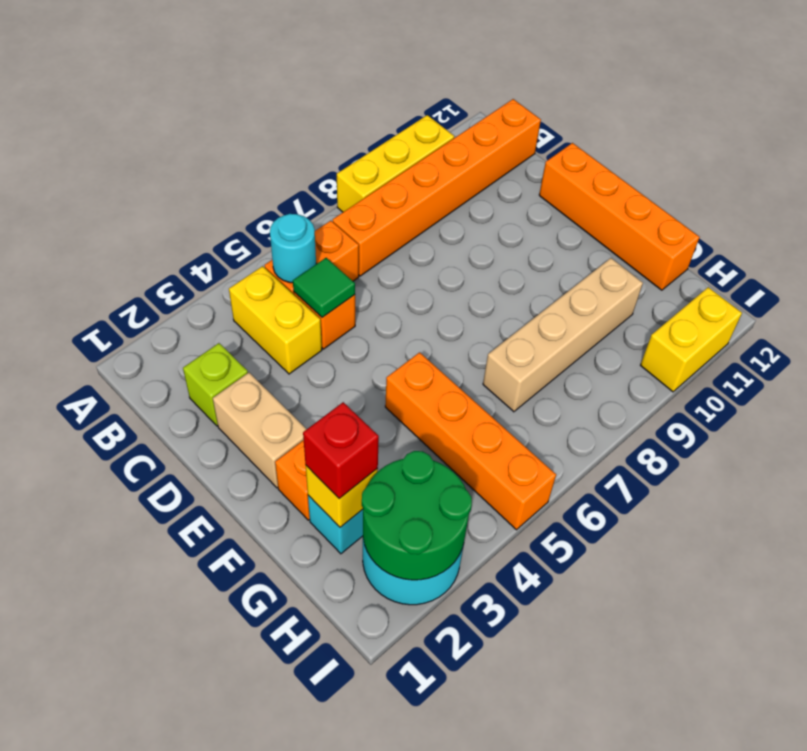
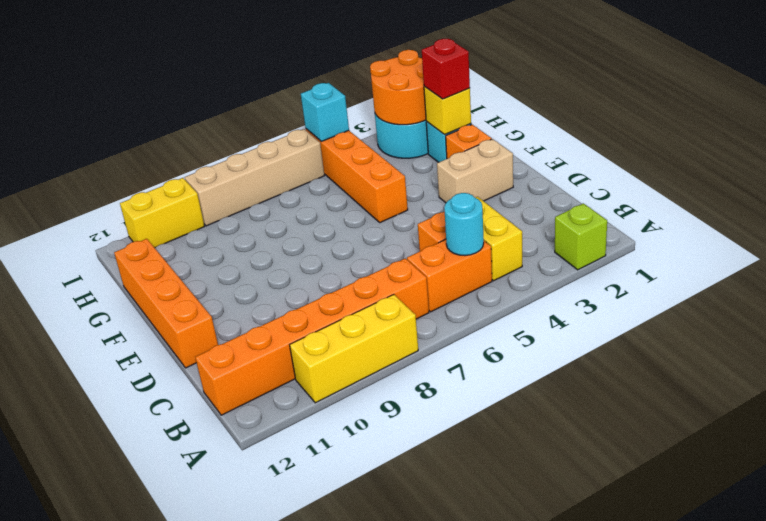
lime 1x1 brick [183,343,248,426] -> lime 1x1 brick moved to [555,203,607,270]
green 1x1 tile [293,258,355,317] -> none
tan 1x2 brick [213,373,307,488] -> tan 1x2 brick turned to [437,139,513,203]
tan 1x4 brick [483,258,643,412] -> tan 1x4 brick moved to [185,129,325,226]
green 2x2 round brick [362,451,472,580] -> orange 2x2 round brick [370,50,426,125]
none -> cyan 1x1 brick [301,83,349,141]

